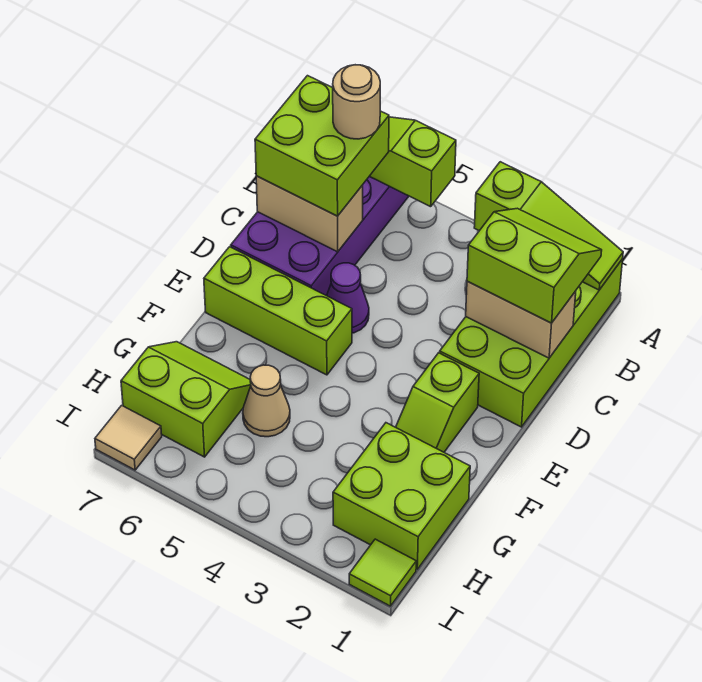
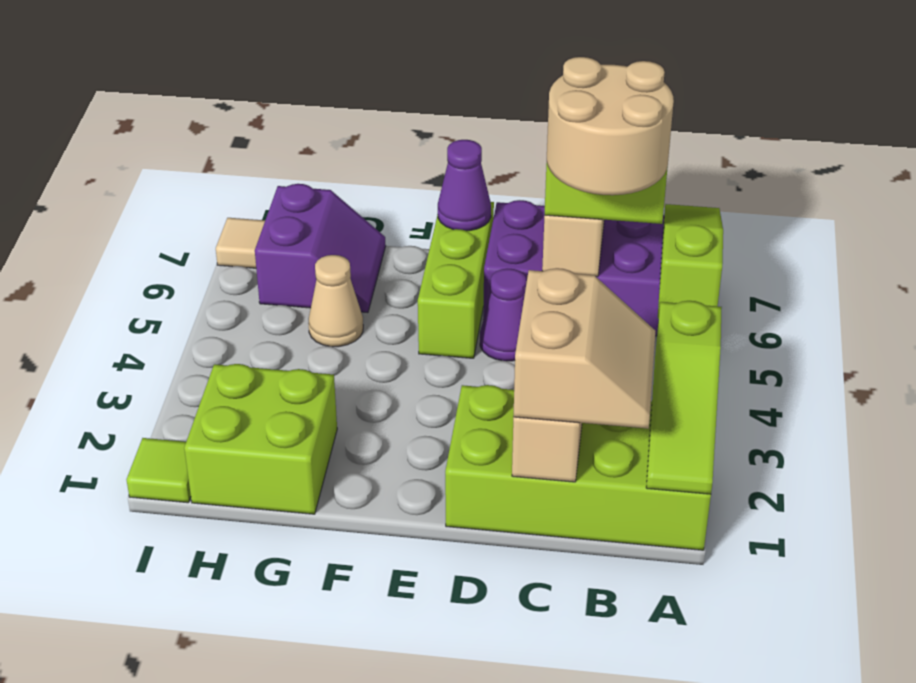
lime 2x2 slope [467,208,602,323] -> tan 2x2 slope [513,268,655,429]
tan 1x1 round brick [333,65,380,139] -> tan 2x2 round brick [547,57,674,195]
lime 1x2 slope [396,353,479,452] -> none
none -> purple 1x1 cone [438,140,491,231]
lime 2x2 slope [121,342,251,457] -> purple 2x2 slope [255,184,386,313]

